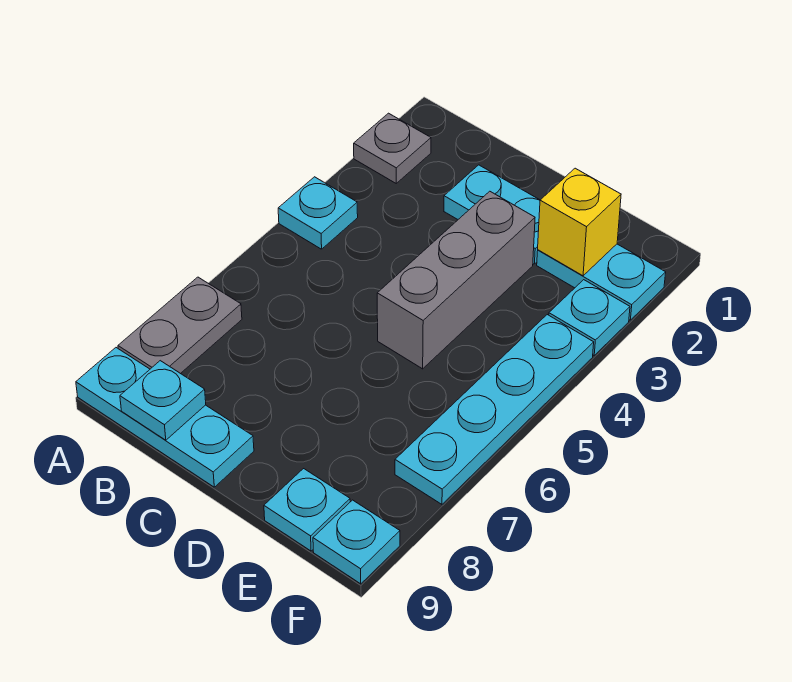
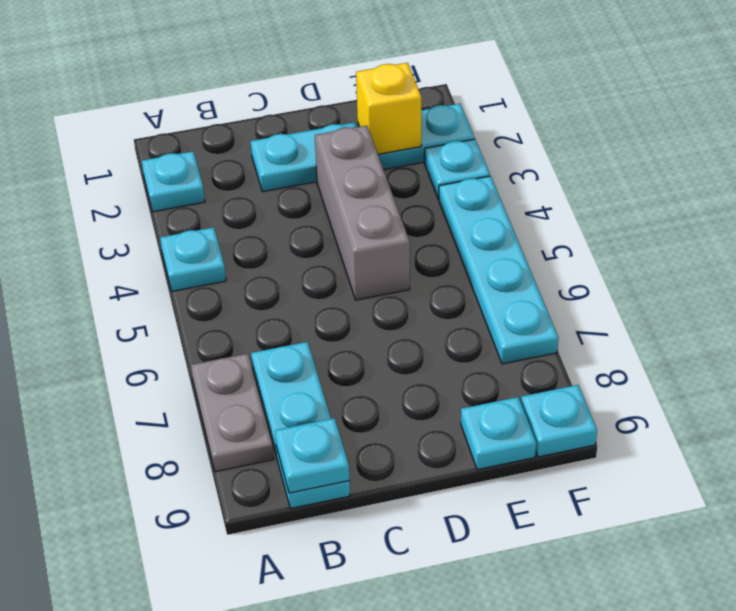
grey 1x1 plate [354,113,431,183] -> cyan 1x1 plate [142,151,205,212]
cyan 1x3 plate [76,348,254,487] -> cyan 1x3 plate turned to [251,342,350,508]

